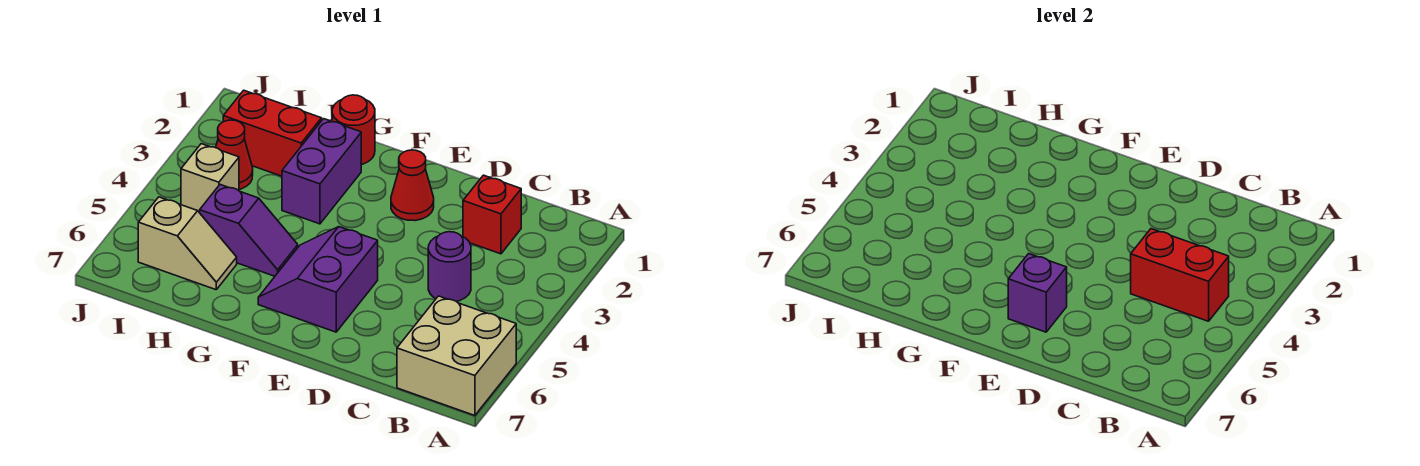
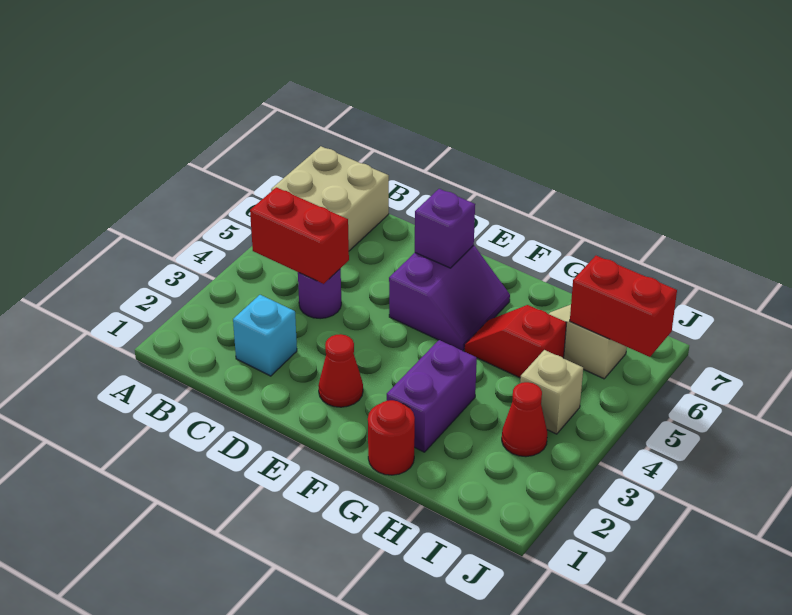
red 1x1 brick [463,175,521,254] -> cyan 1x1 brick [233,295,297,376]
purple 1x2 slope [200,185,298,276] -> red 1x2 slope [464,305,567,378]
red 1x2 brick [223,90,322,176] -> red 1x2 brick moved to [570,256,677,357]

